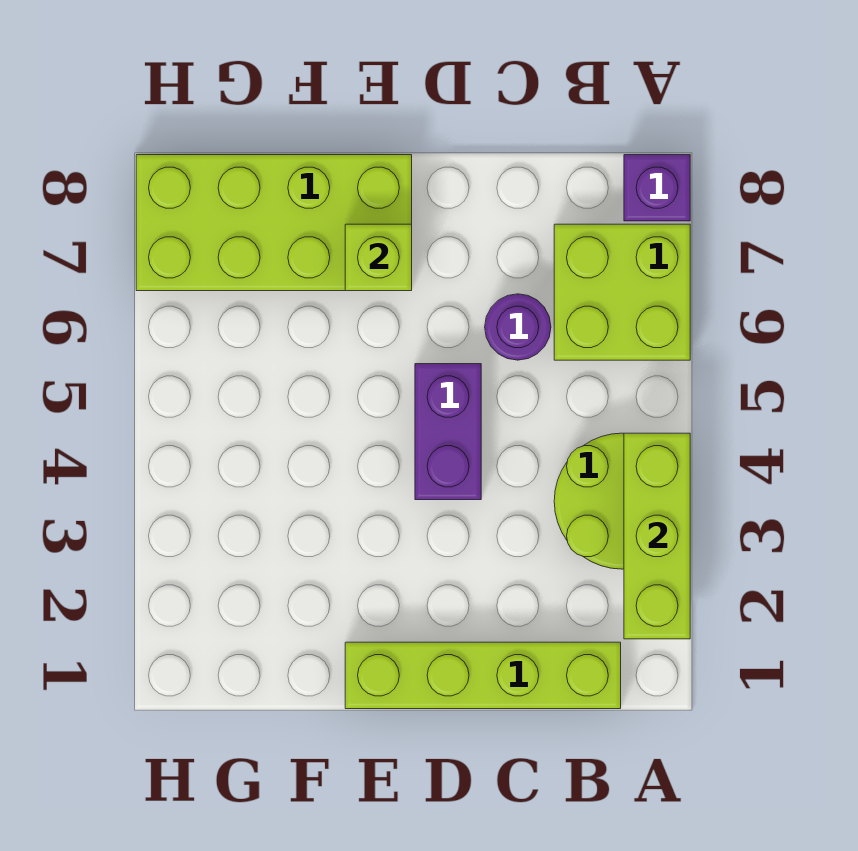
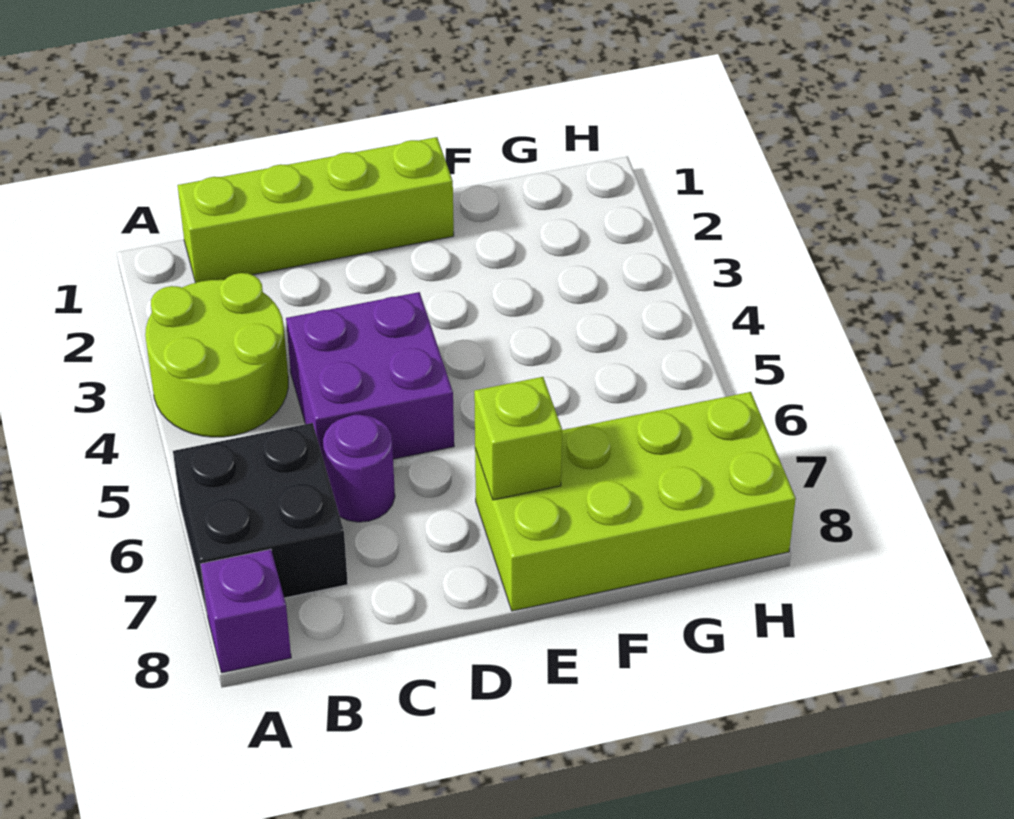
lime 1x3 brick [624,433,690,639] -> none
lime 2x2 brick [554,224,690,360] -> black 2x2 brick [173,423,348,612]
purple 1x2 brick [415,364,481,500] -> purple 2x2 brick [286,292,454,463]

